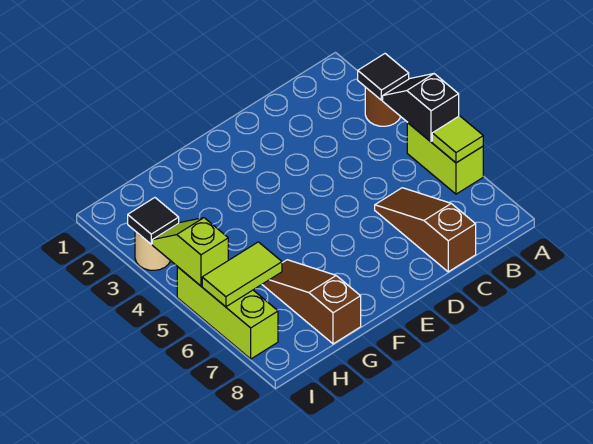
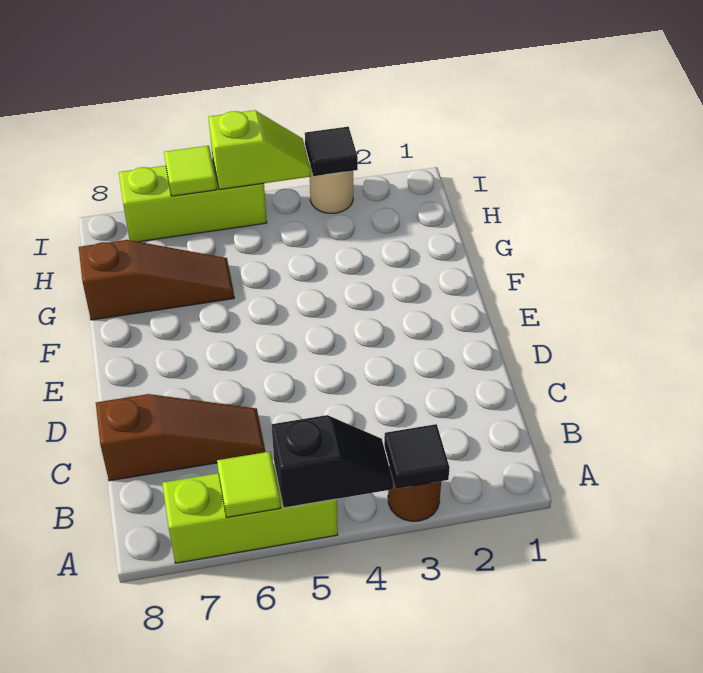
lime 1x2 brick [407,123,483,194] -> lime 1x3 brick [162,464,338,563]
lime 1x2 tile [202,242,282,307] -> lime 1x1 tile [164,146,217,196]

